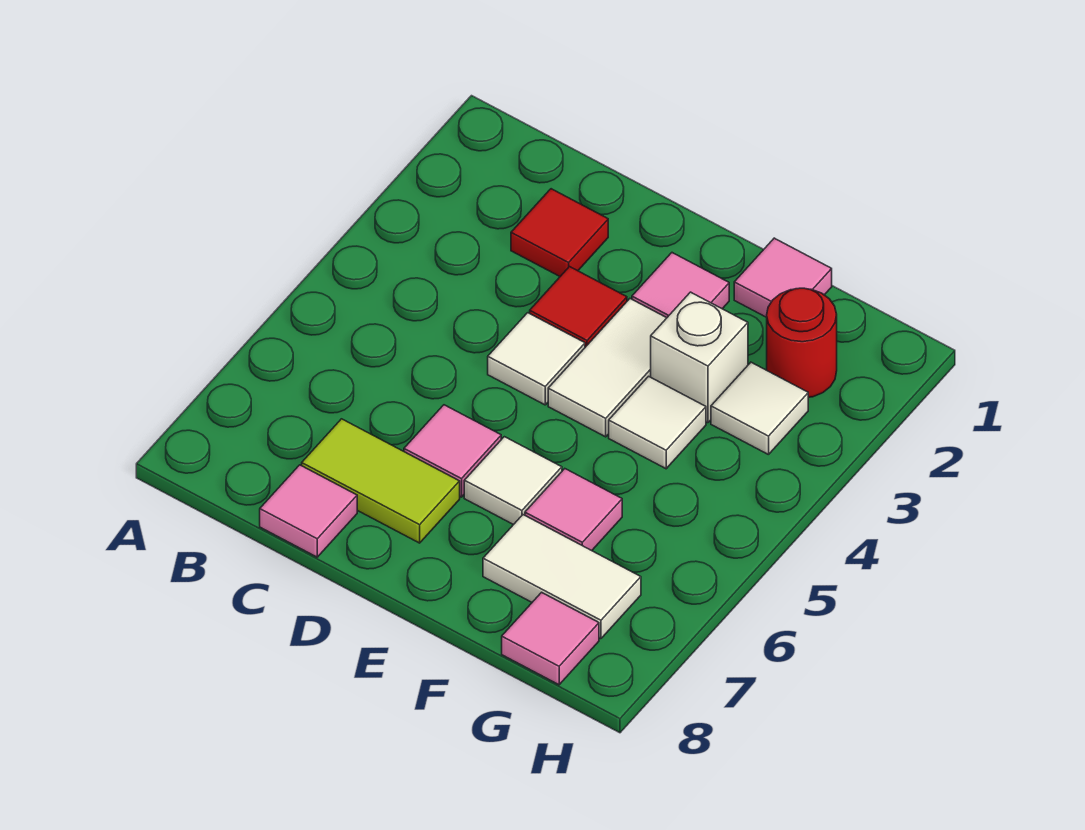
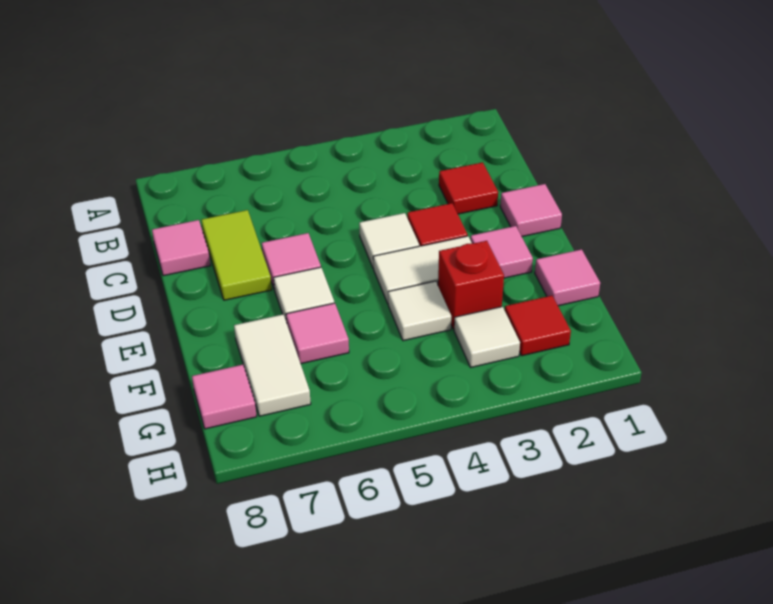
none -> pink 1x1 tile [500,184,562,236]
white 1x1 brick [651,292,748,423] -> red 1x1 brick [438,241,504,329]
red 1x1 round brick [767,288,837,397] -> red 1x1 tile [505,296,571,356]

